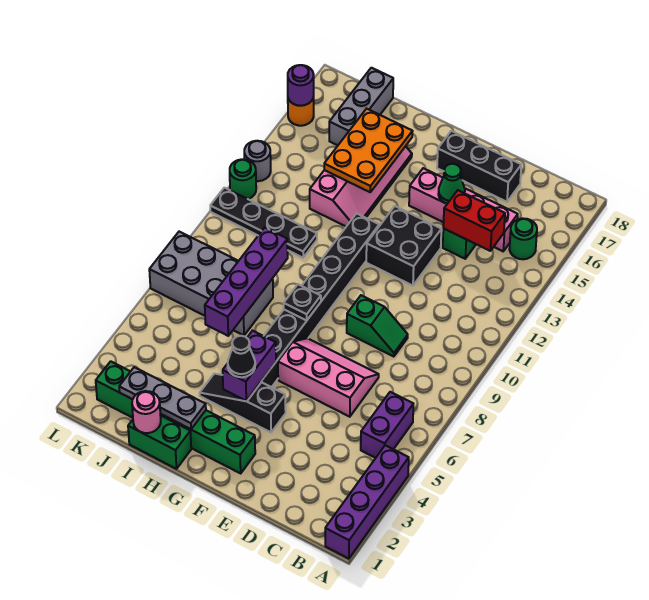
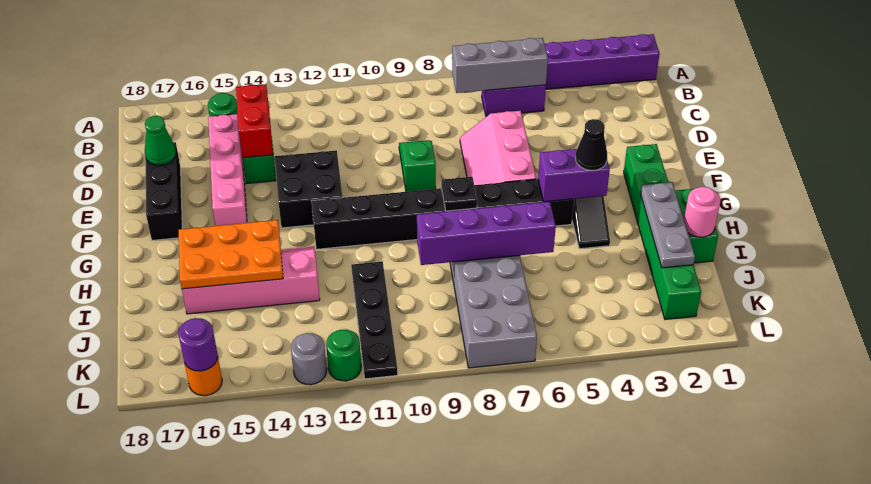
green 1x1 cone [438,164,465,204] -> green 1x1 cone moved to [145,116,176,165]
grey 1x3 brick [329,68,393,145] -> grey 1x3 brick moved to [452,38,548,93]

